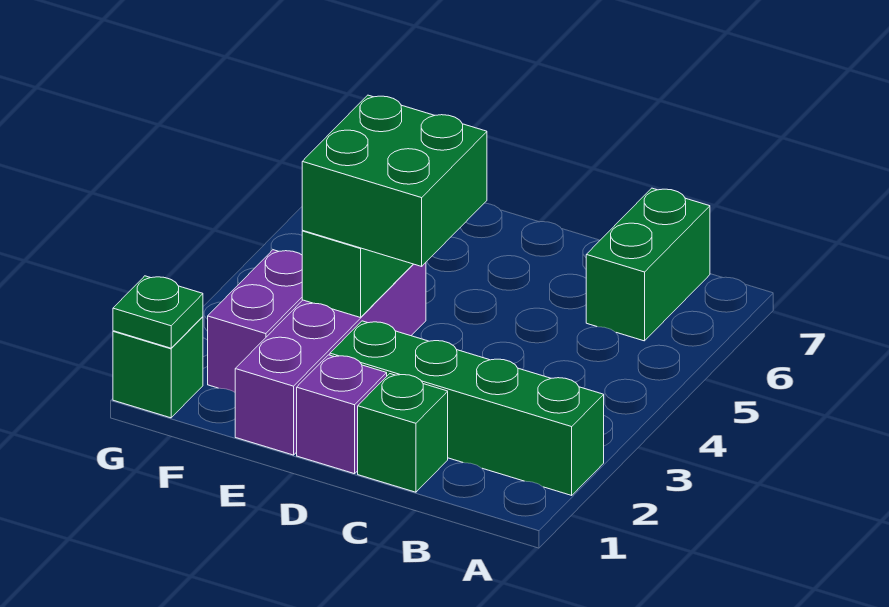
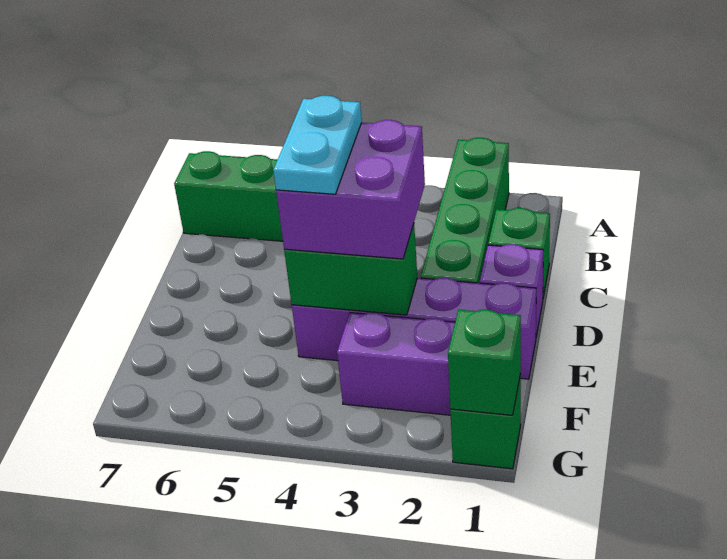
green 2x2 brick [302,95,487,266] -> purple 2x2 brick [276,120,425,259]
none -> cyan 1x2 plate [273,96,362,194]
green 1x1 plate [113,276,203,348] -> green 1x1 brick [448,310,521,415]

